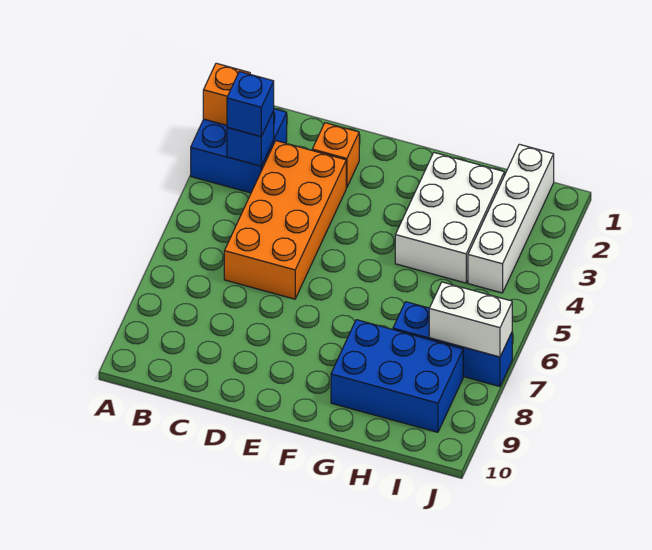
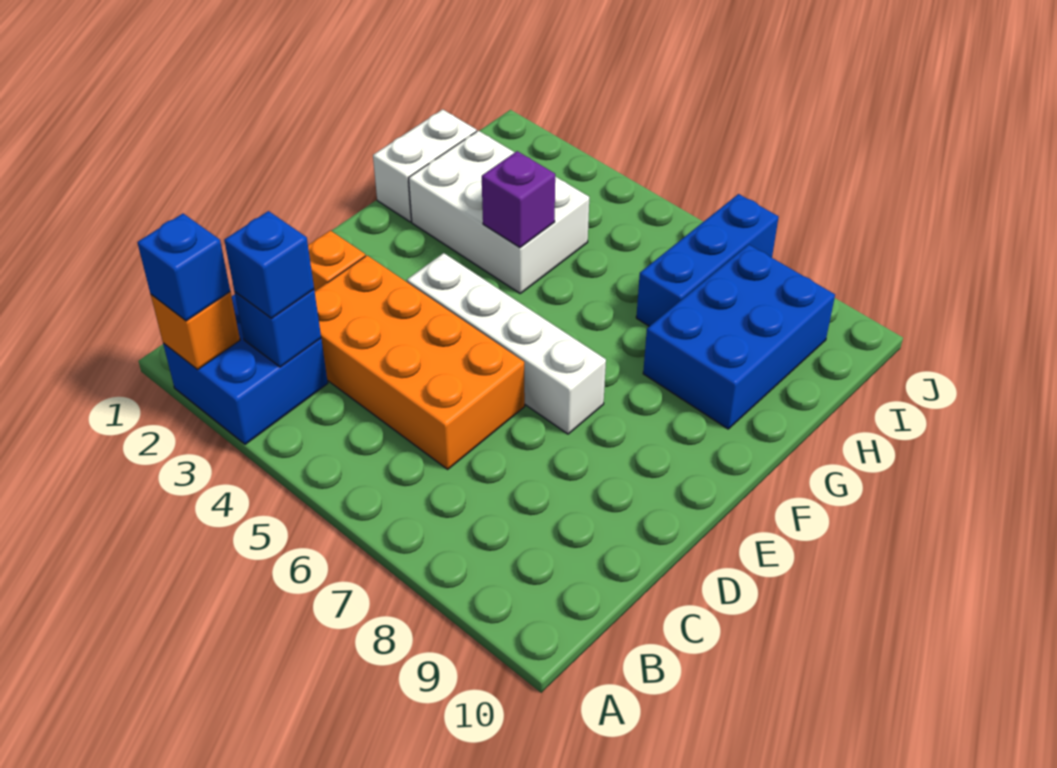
none -> blue 1x1 brick [137,214,230,321]
none -> purple 1x1 brick [482,151,555,247]
white 1x4 brick [468,144,554,293] -> white 1x4 brick moved to [407,253,606,434]
white 1x2 brick [429,282,512,357] -> white 1x2 brick moved to [373,109,477,222]

